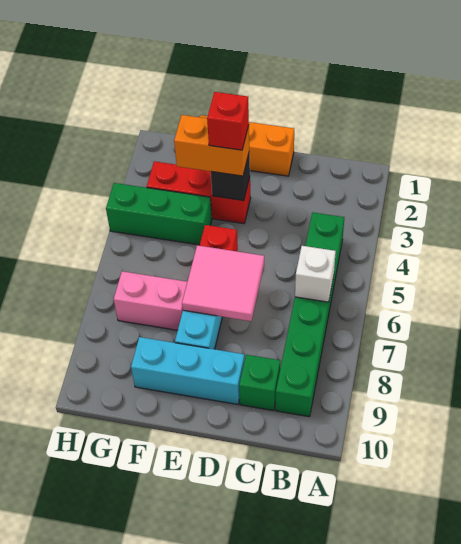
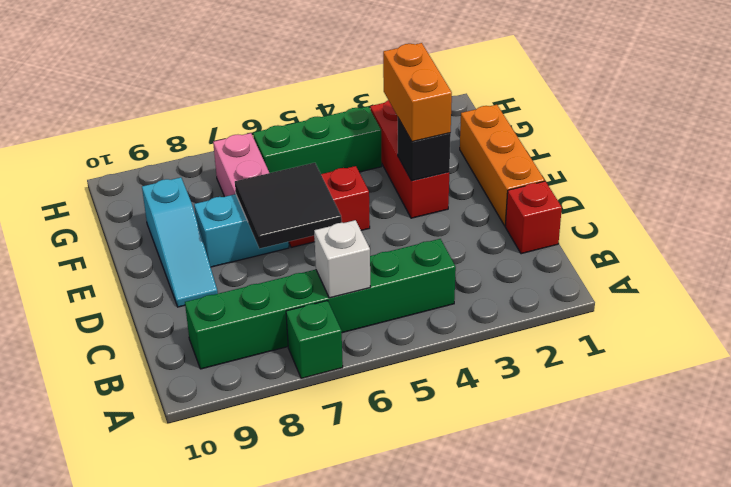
green 1x1 brick [239,355,280,411] -> green 1x1 brick moved to [286,301,343,379]
pink 2x2 tile [182,245,264,321] -> black 2x2 tile [235,163,342,249]
cyan 1x3 brick [131,337,244,404] -> cyan 1x3 slope [142,177,218,307]
red 1x1 brick [207,92,249,150] -> red 1x1 brick moved to [505,181,562,254]
green 1x3 brick [106,183,212,245] -> green 1x3 brick turned to [253,107,382,174]

